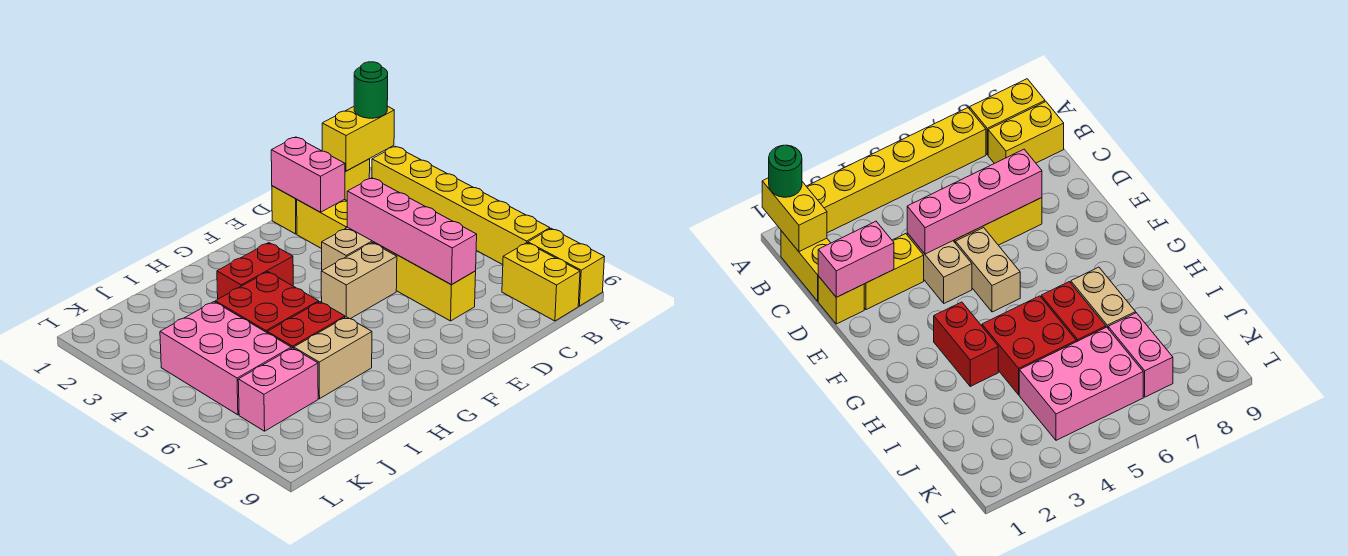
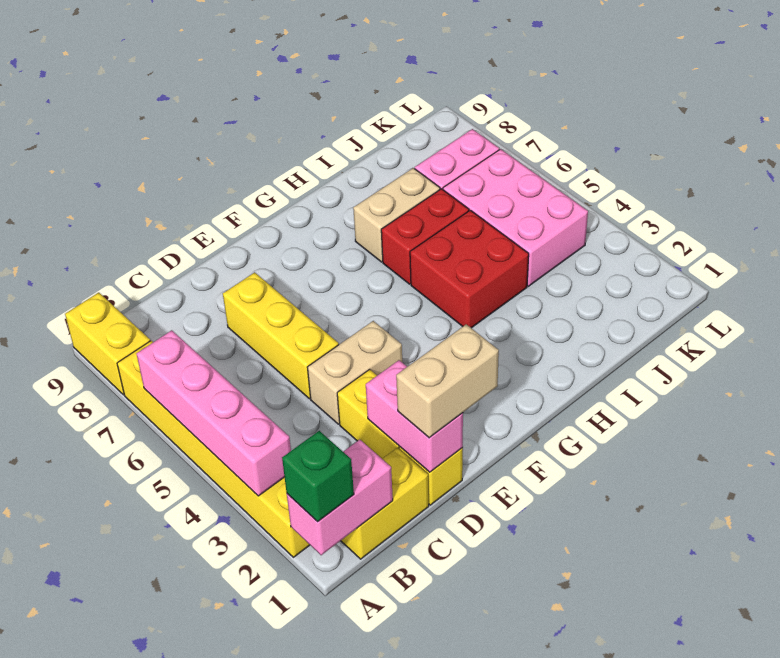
yellow 1x2 brick [322,106,394,171] -> pink 1x2 brick [287,440,393,555]
green 1x1 round brick [354,62,388,118] -> green 1x1 brick [282,431,354,522]
yellow 1x2 brick [502,243,580,321] -> none
pink 1x4 brick [347,178,477,285] -> pink 1x4 brick moved to [137,330,291,496]
tan 1x2 brick [321,243,397,319] -> tan 1x2 brick moved to [396,324,499,438]
red 1x2 brick [217,243,293,299] -> none

